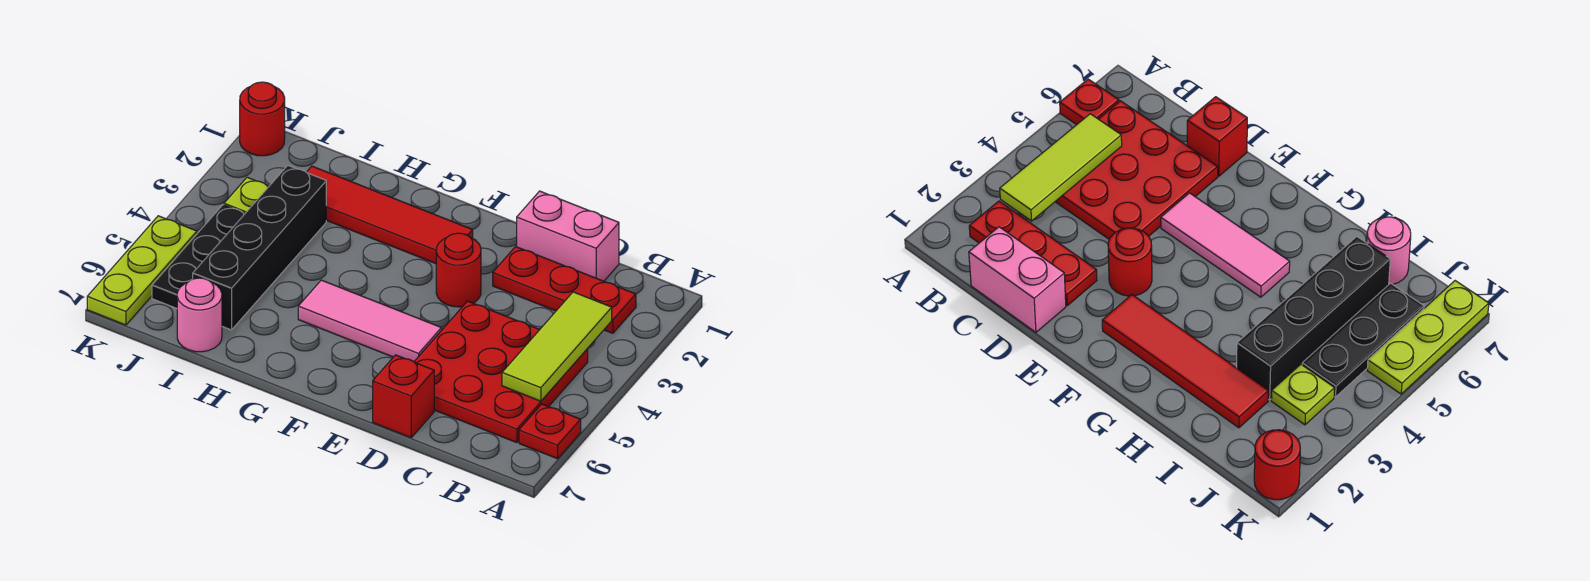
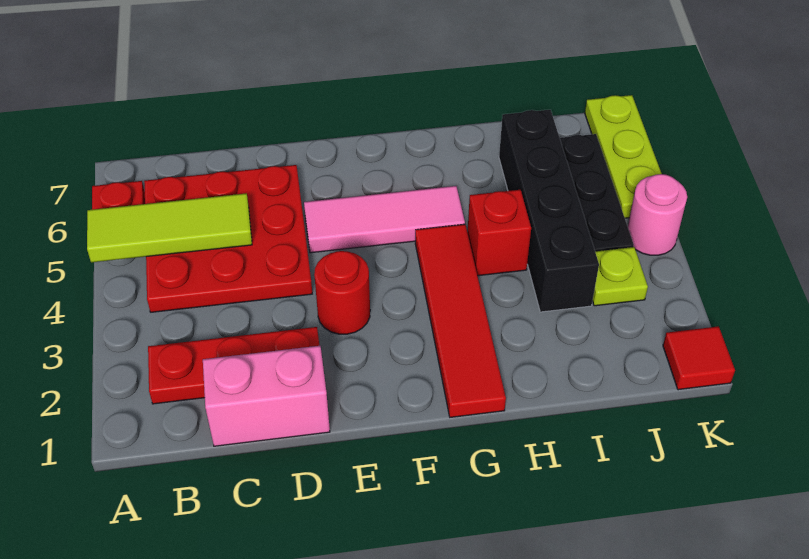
lime 1x3 tile [502,292,612,401] -> lime 1x3 tile turned to [87,193,252,262]
red 1x1 brick [373,355,434,438] -> red 1x1 brick moved to [467,190,531,276]
red 1x4 tile [307,166,473,264] -> red 1x4 tile turned to [415,224,506,417]
pink 1x1 round brick [177,278,222,352] -> pink 1x1 round brick moved to [628,174,687,255]
red 1x1 round brick [240,82,285,156] -> red 1x1 tile [663,326,735,390]

